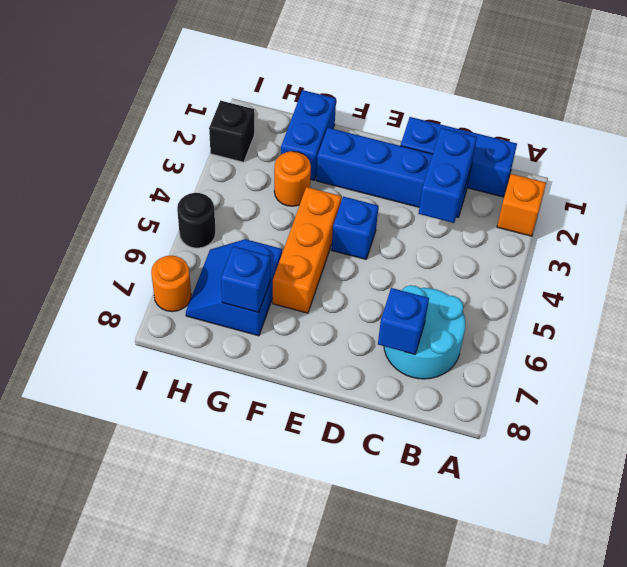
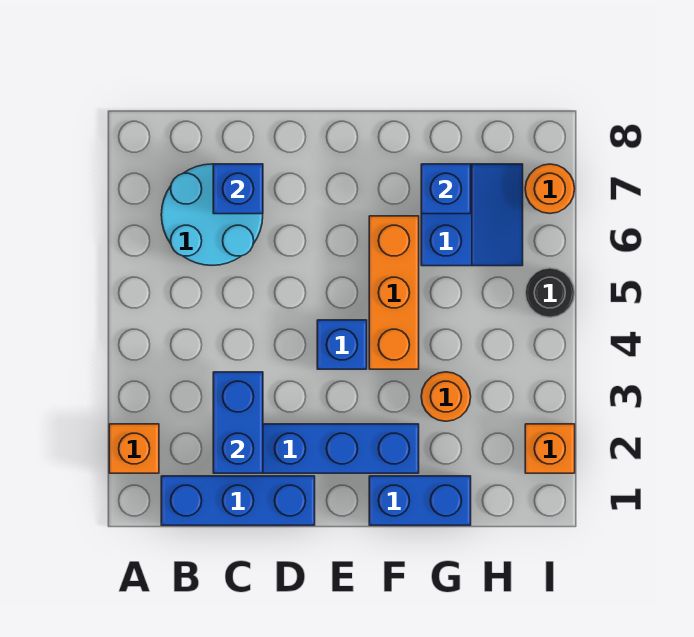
blue 1x2 brick [281,90,336,180] -> blue 1x2 brick turned to [369,476,471,525]
black 1x1 brick [209,101,254,162] -> orange 1x1 brick [525,424,575,473]

